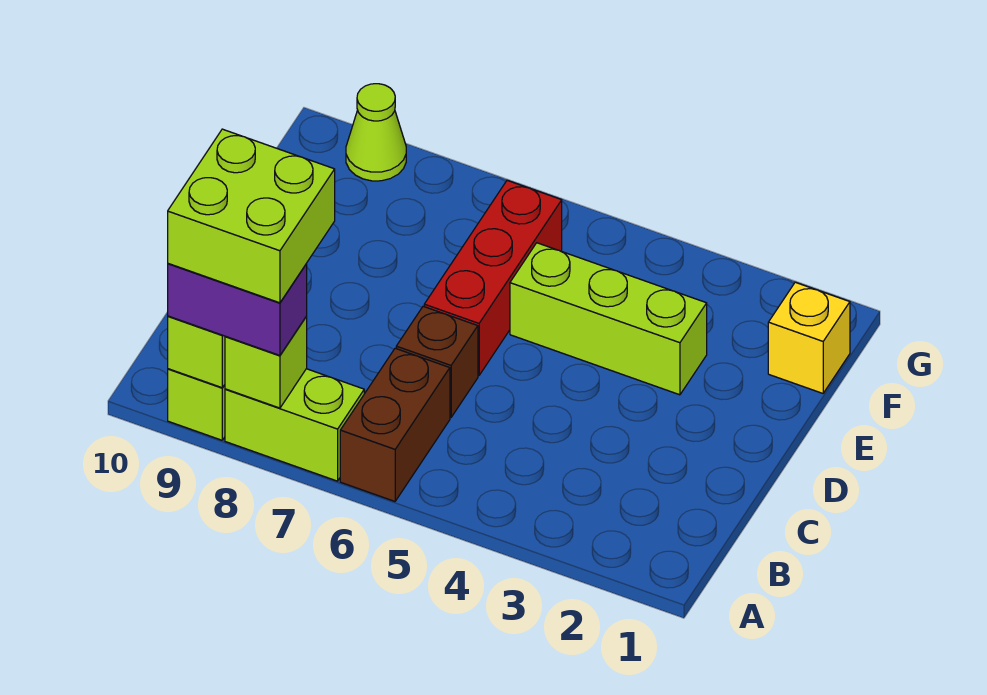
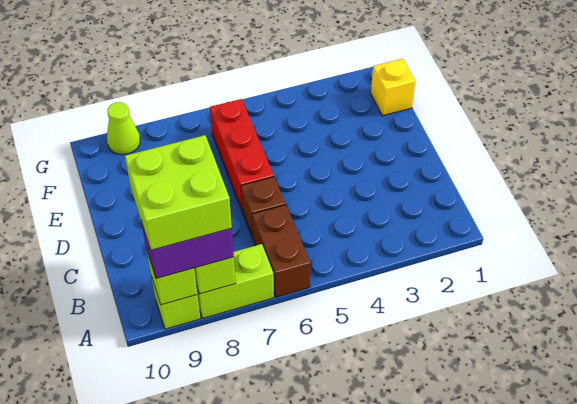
lime 1x3 brick [510,243,707,395] -> none

